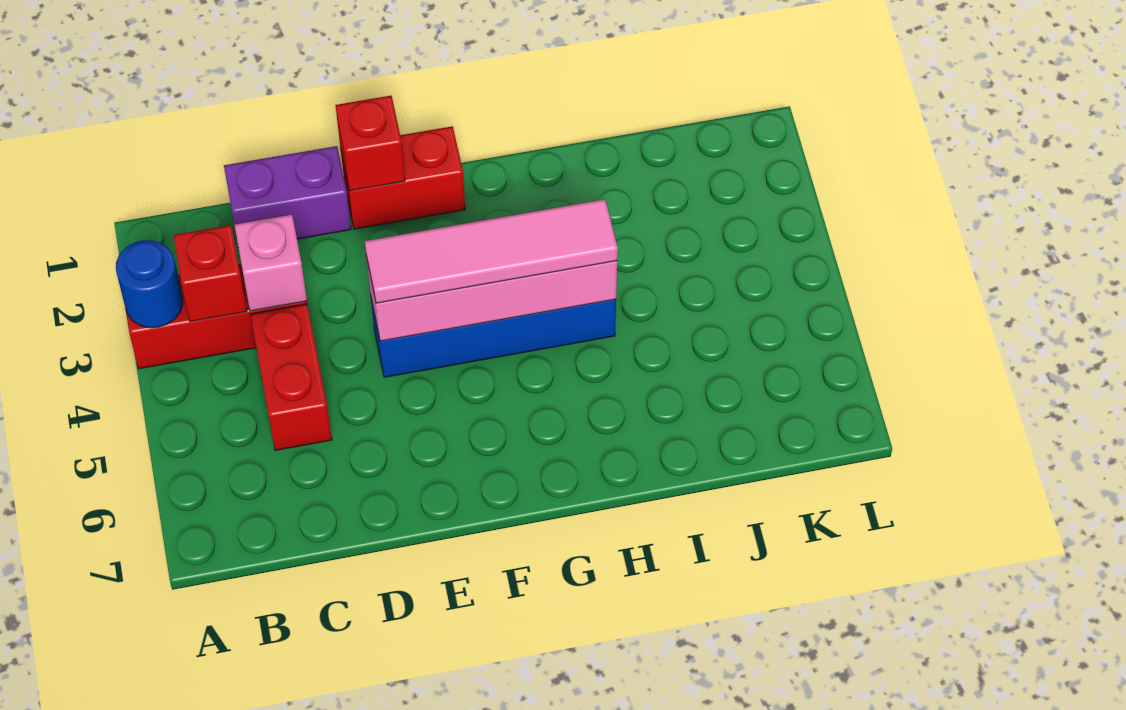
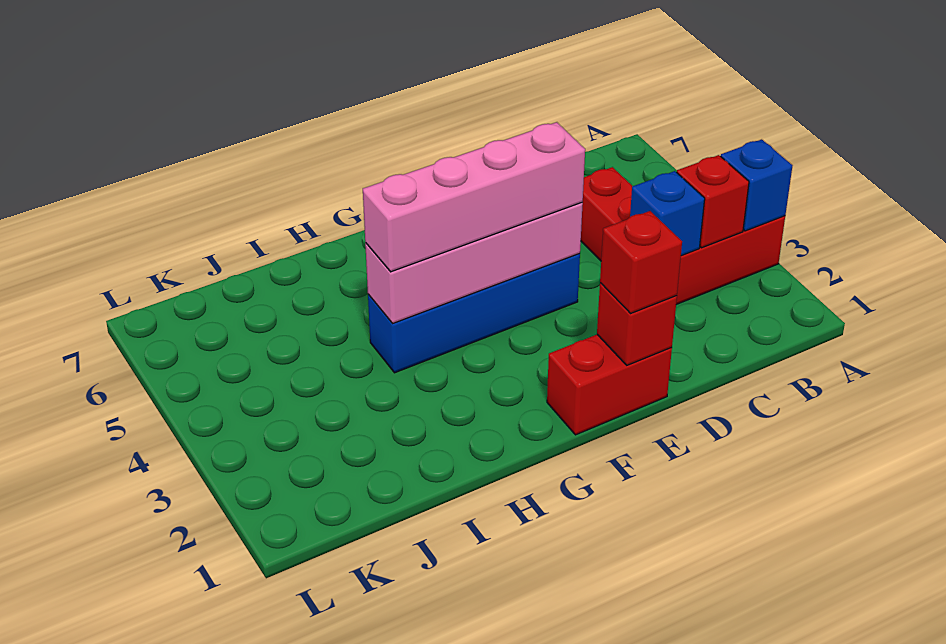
blue 1x1 round brick [116,240,183,328] -> blue 1x1 brick [721,139,792,231]
purple 1x2 brick [224,146,351,239] -> none
pink 1x1 brick [234,215,307,311] -> blue 1x1 brick [630,171,705,256]
none -> red 1x1 brick [600,211,682,314]
pink 1x4 tile [365,199,618,303] -> pink 1x4 brick [363,122,585,272]

